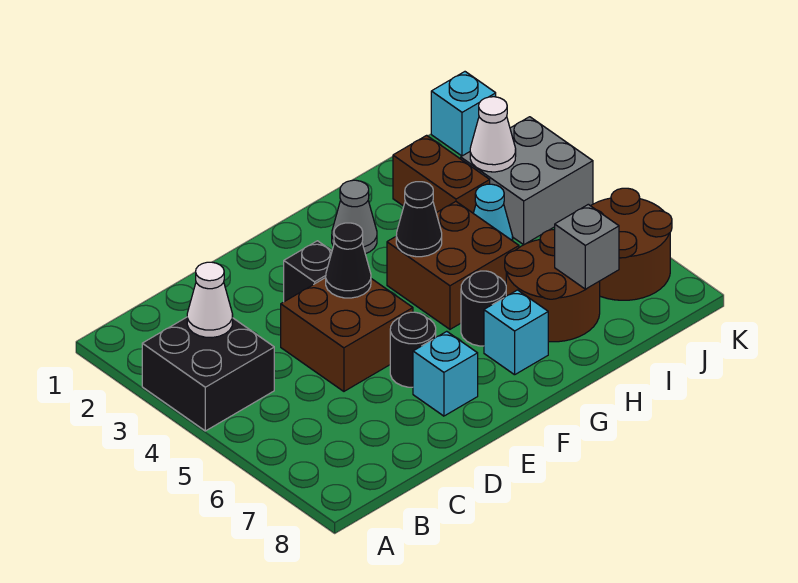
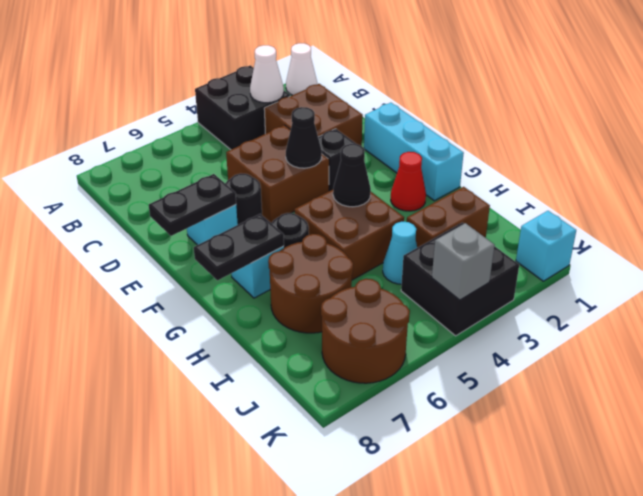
none -> brown 2x2 brick [264,84,363,146]
none -> cyan 1x3 brick [364,103,464,201]
none -> black 1x2 plate [149,174,236,236]
grey 1x1 cone [332,180,377,254] -> red 1x1 cone [391,152,426,211]
none -> black 1x2 plate [194,214,284,280]
grey 1x1 brick [555,204,619,289] -> grey 1x1 brick moved to [432,223,495,300]
grey 2x2 brick [461,117,593,245] -> black 2x2 brick [401,223,519,336]
white 1x1 cone [470,97,516,172] -> white 1x1 cone moved to [286,43,317,95]

